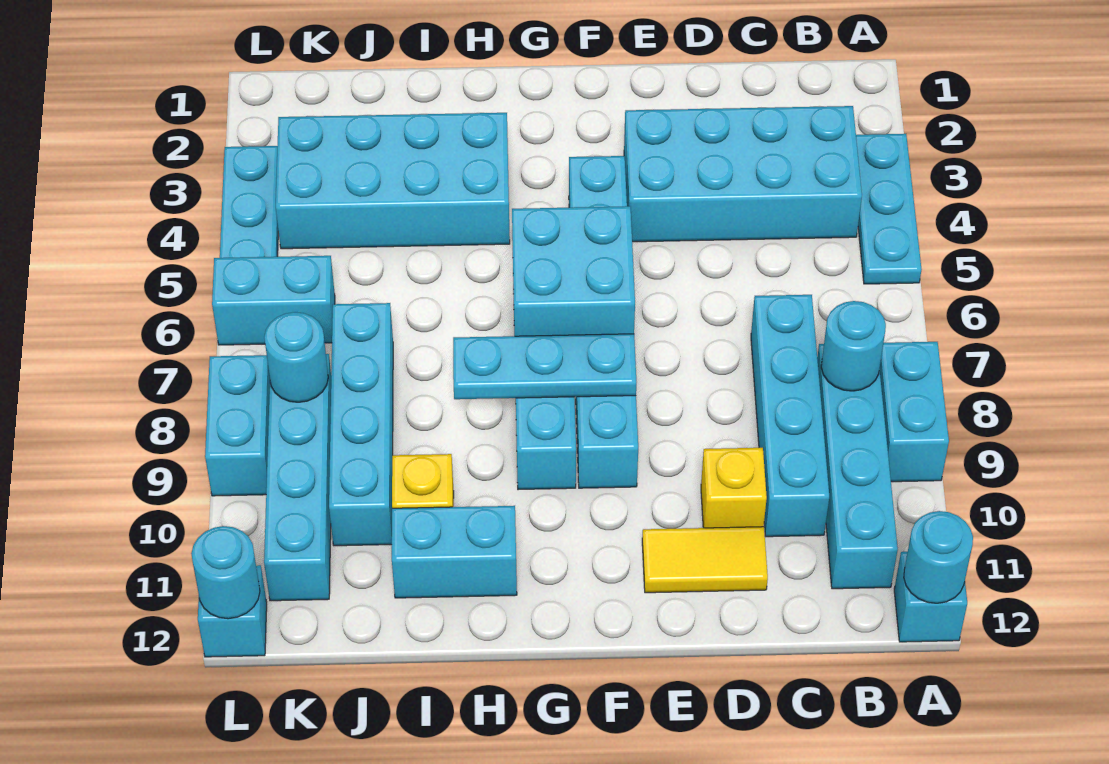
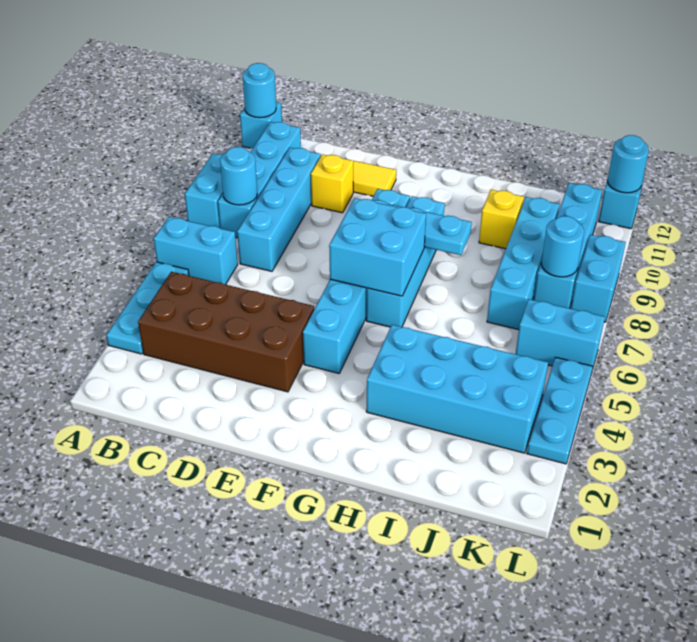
cyan 2x4 brick [624,106,862,242] -> brown 2x4 brick [138,272,314,392]
cyan 1x2 brick [392,506,517,598] -> cyan 1x2 brick moved to [154,217,238,285]

